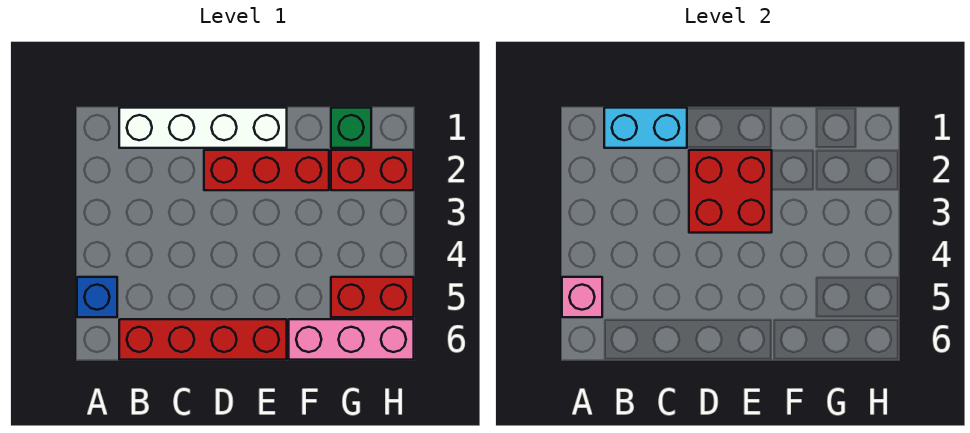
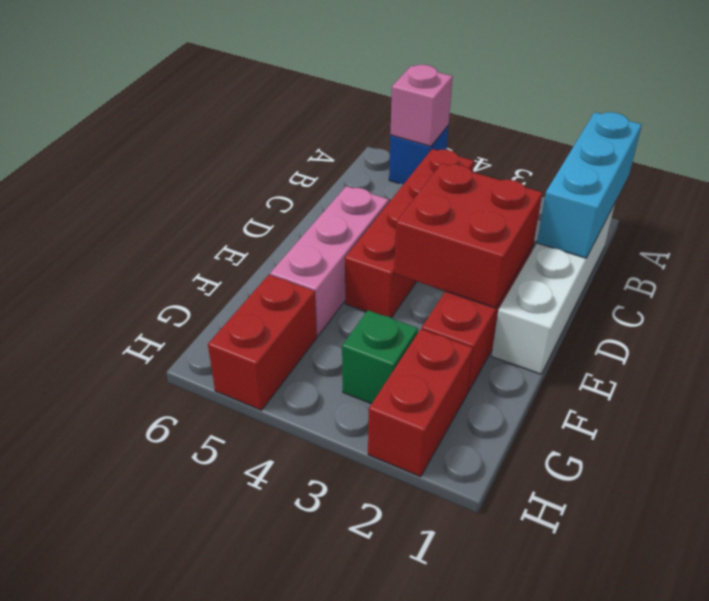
cyan 1x2 brick [604,108,687,148] -> cyan 1x3 brick [537,112,642,258]
red 1x4 brick [119,319,287,360] -> red 1x4 brick moved to [345,149,474,318]
pink 1x3 brick [289,319,414,360] -> pink 1x3 brick moved to [270,186,389,336]
green 1x1 brick [331,108,371,148] -> green 1x1 brick moved to [342,310,418,404]

